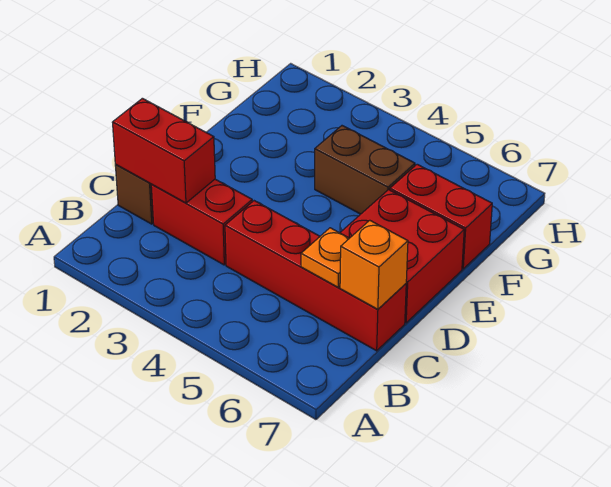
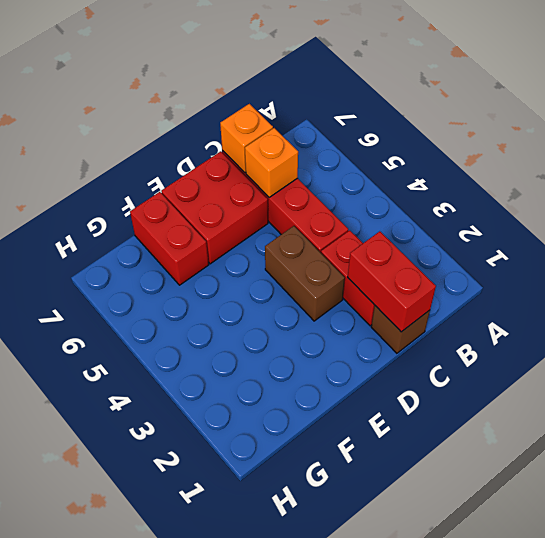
orange 1x1 plate [301,228,349,287] -> orange 1x1 brick [245,128,298,197]
brown 1x2 brick [315,126,415,214] -> brown 1x2 brick moved to [265,226,345,321]

